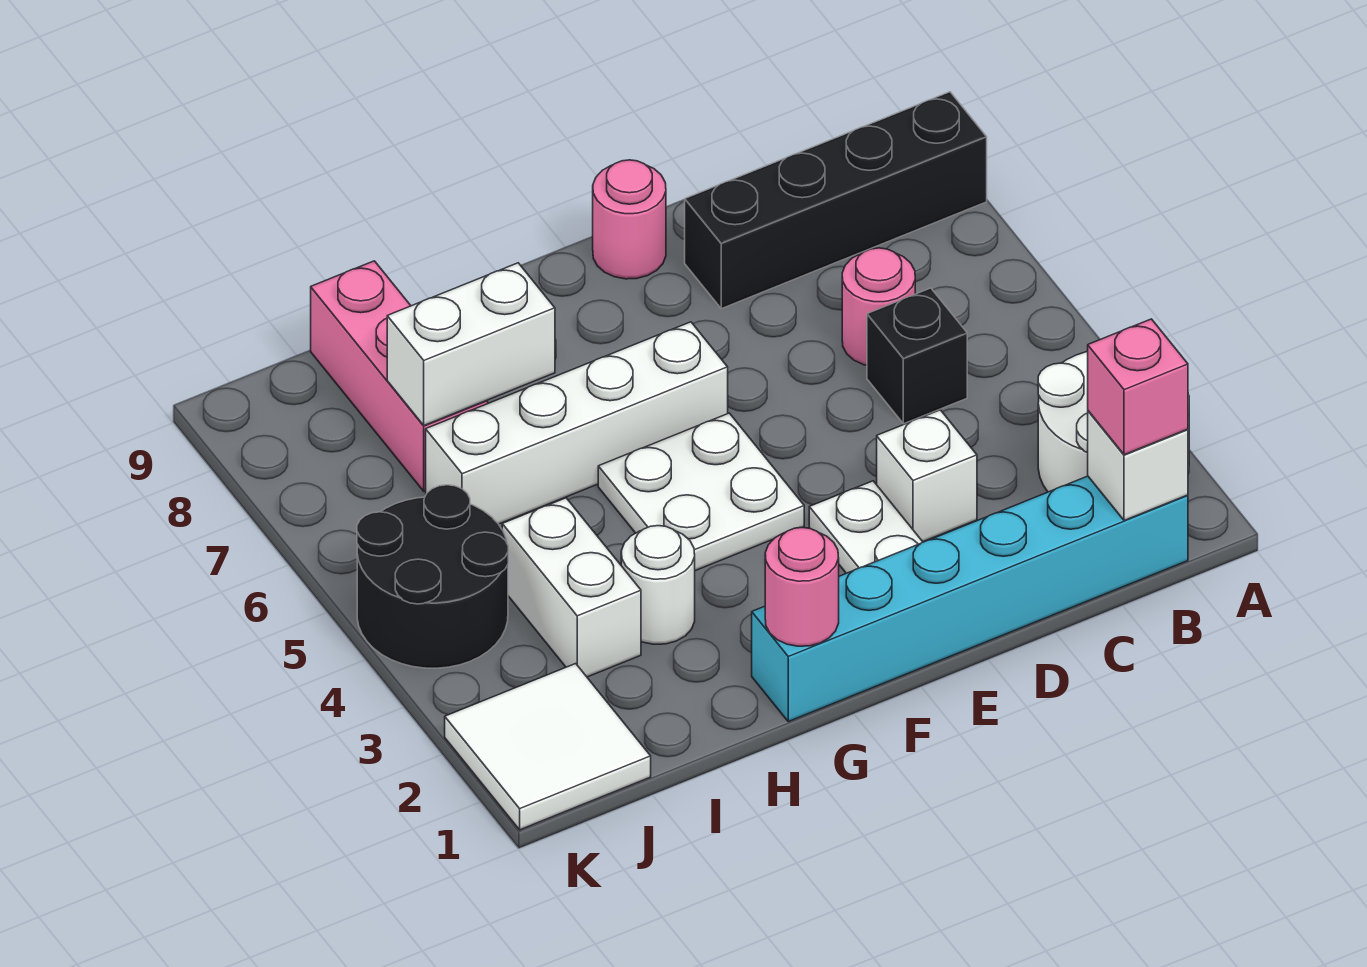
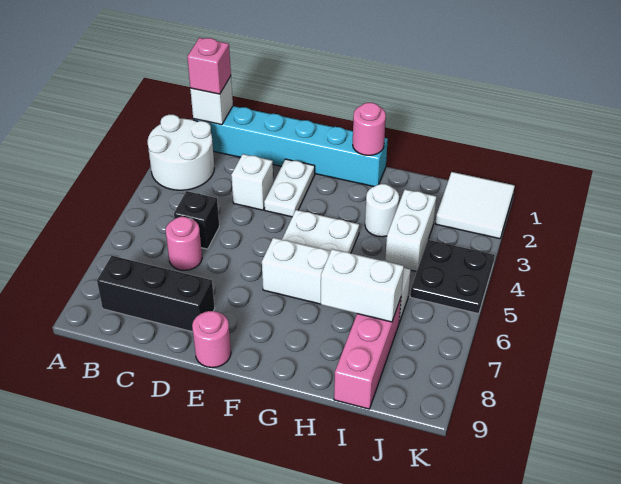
black 1x4 brick [685,92,987,309] -> black 1x3 brick [97,256,215,332]
black 2x2 round brick [357,485,508,668] -> black 2x2 plate [410,240,495,314]

